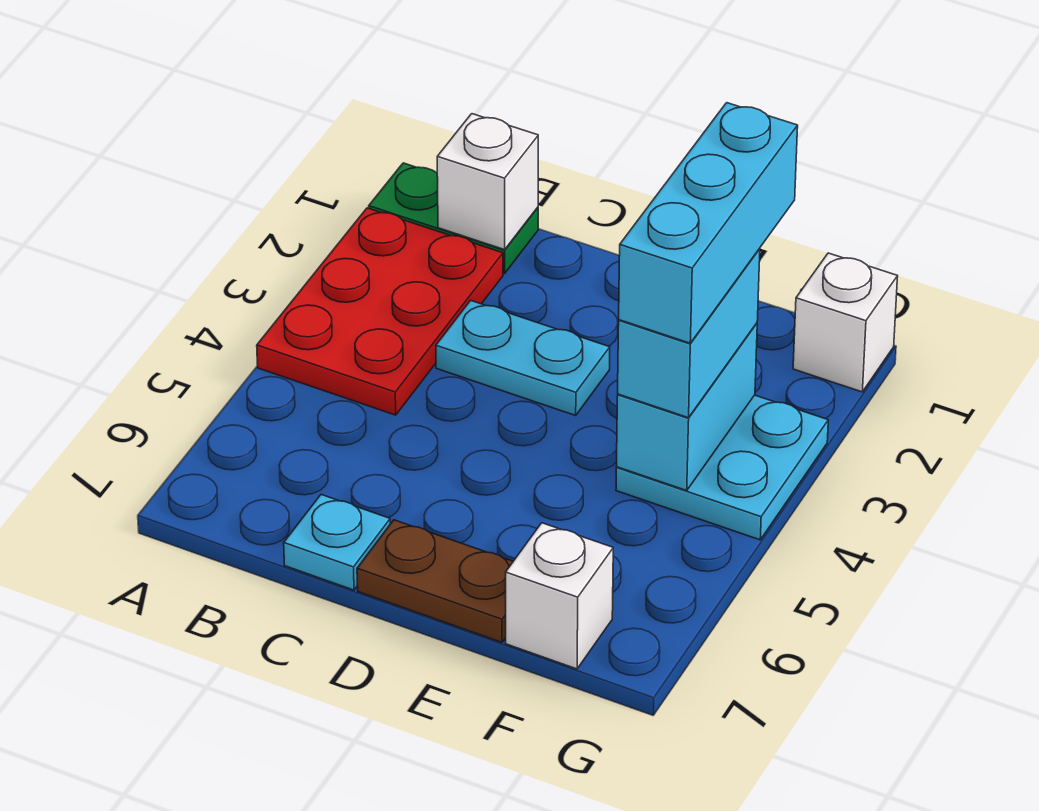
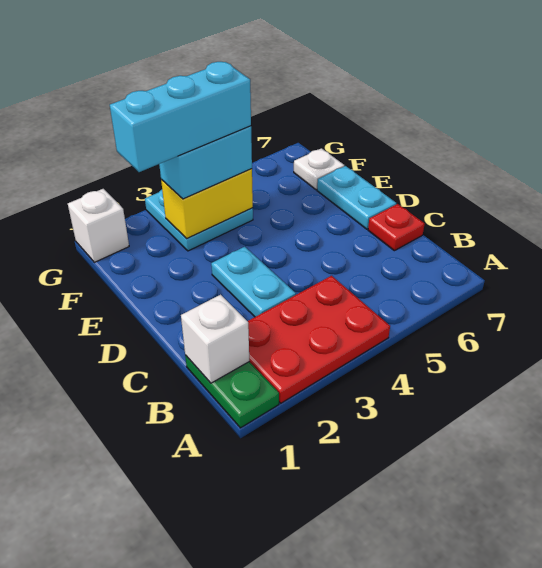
cyan 1x1 plate [284,495,390,590] -> red 1x1 plate [368,204,424,251]
brown 1x2 plate [357,520,513,642] -> cyan 1x2 plate [317,166,396,229]
cyan 1x2 brick [616,323,757,491] -> yellow 1x2 brick [161,169,253,239]
white 1x1 brick [506,523,613,669] -> white 1x1 plate [294,148,344,190]

